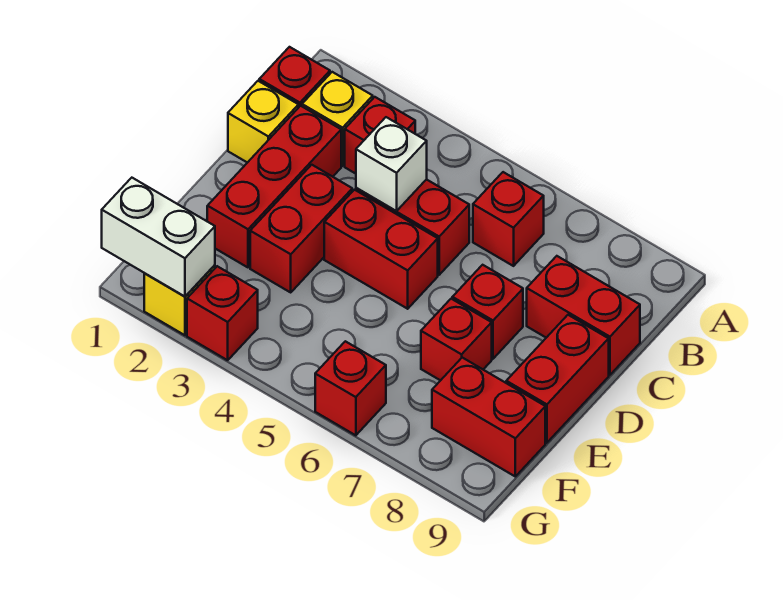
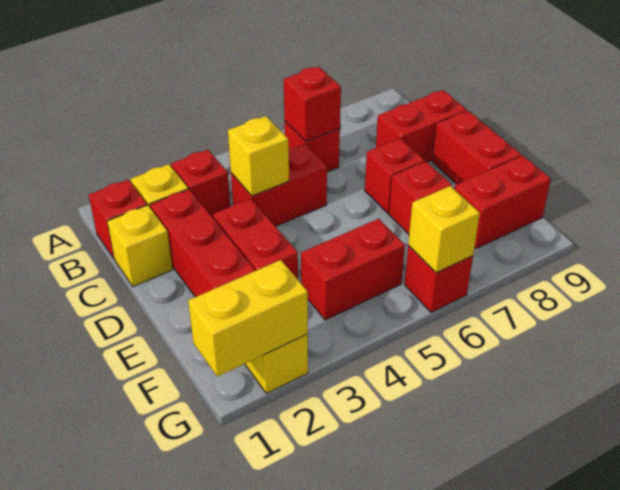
white 1x1 brick [356,117,427,211] -> yellow 1x1 brick [228,116,289,196]
red 1x2 brick [324,190,438,309] -> red 1x2 brick moved to [301,219,405,320]
white 1x2 brick [102,178,215,296] -> yellow 1x2 brick [188,260,308,377]
red 1x1 brick [187,266,258,360] -> red 1x1 brick moved to [284,66,341,141]
none -> yellow 1x1 brick [408,186,480,273]

